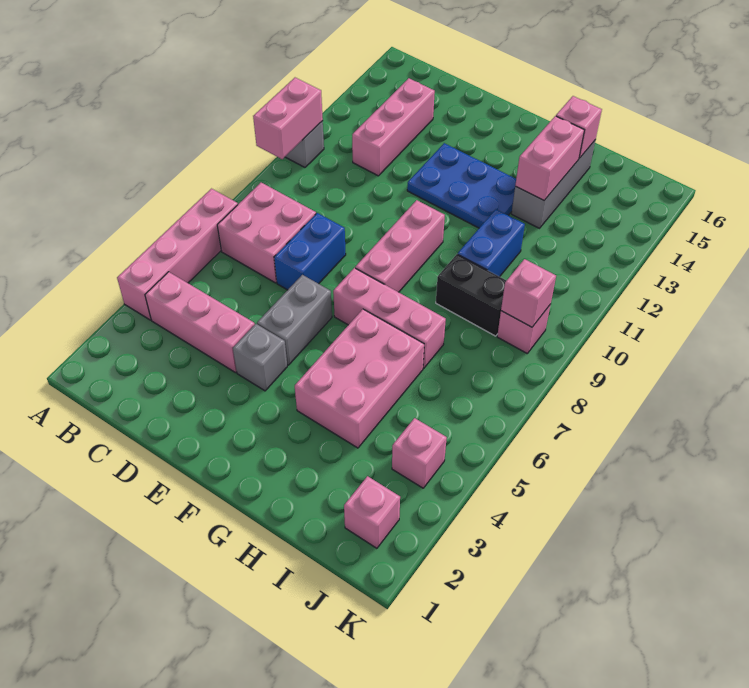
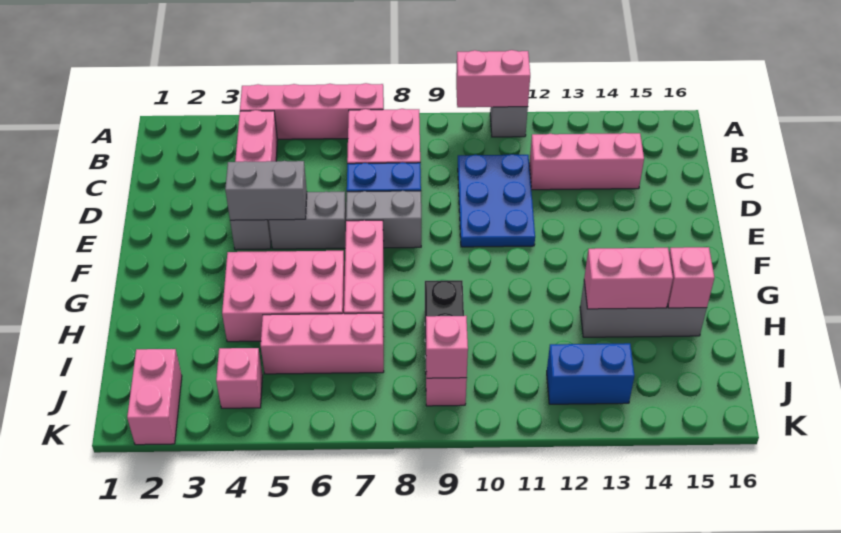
none -> grey 1x2 brick [225,161,307,220]
none -> grey 1x2 brick [346,191,421,248]
blue 2x3 plate [407,143,516,228] -> blue 2x3 plate moved to [458,154,535,247]
pink 1x3 brick [355,200,445,292] -> pink 1x3 brick moved to [261,313,384,374]
blue 1x2 brick [458,209,525,277] -> blue 1x2 brick moved to [547,343,634,404]
pink 1x1 brick [344,476,400,548] -> pink 1x2 brick [127,349,182,445]

